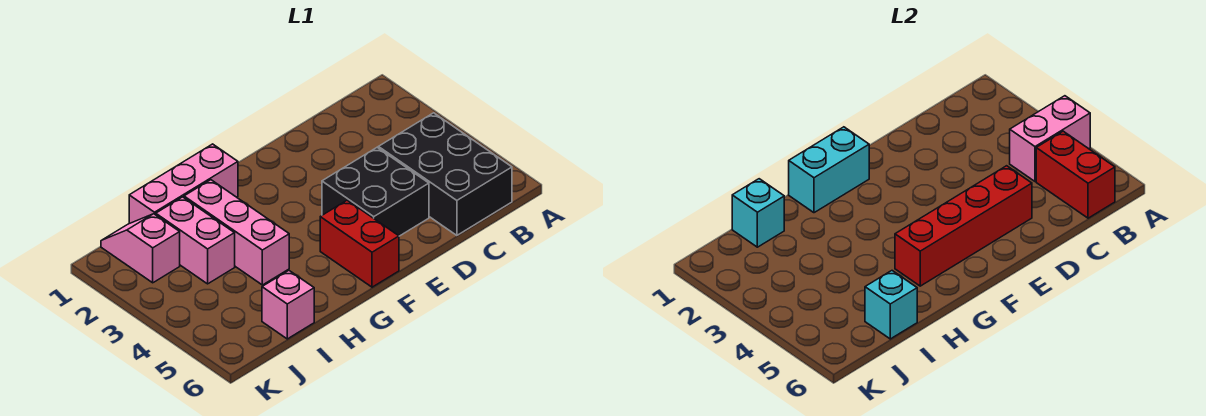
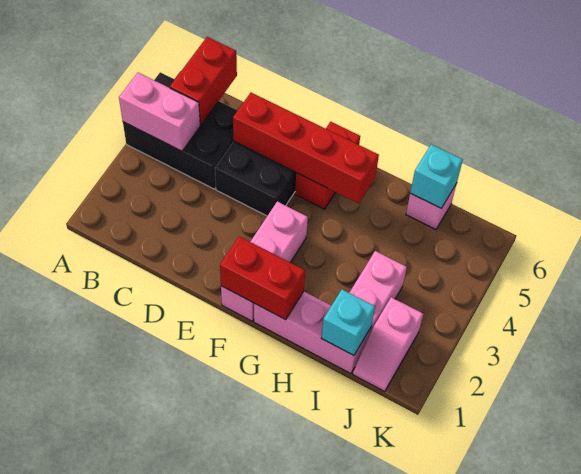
black 2x3 brick [378,113,512,235] -> black 2x3 brick turned to [123,72,238,189]
cyan 1x2 brick [789,127,869,213] -> red 1x2 brick [220,236,305,320]
pink 1x3 brick [184,180,289,285] -> pink 1x3 brick moved to [221,201,308,321]

